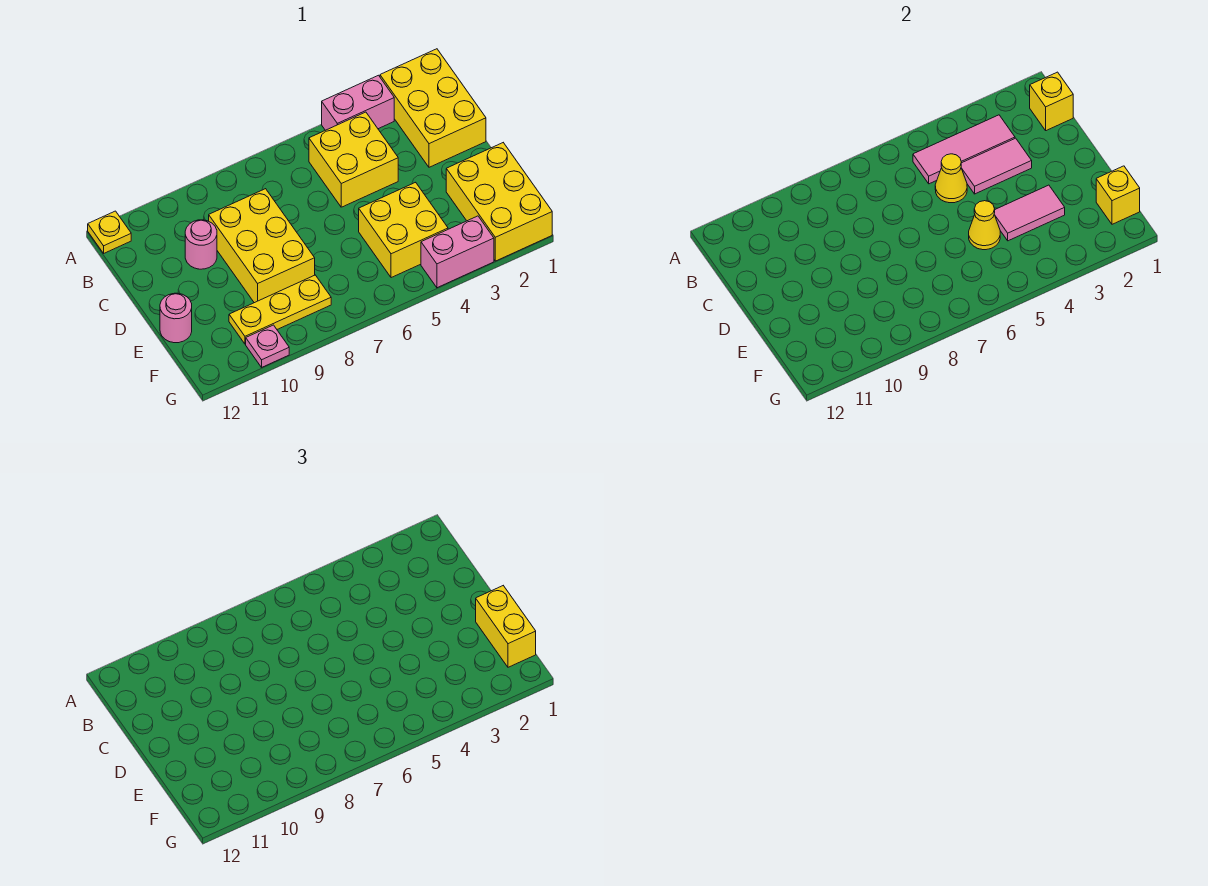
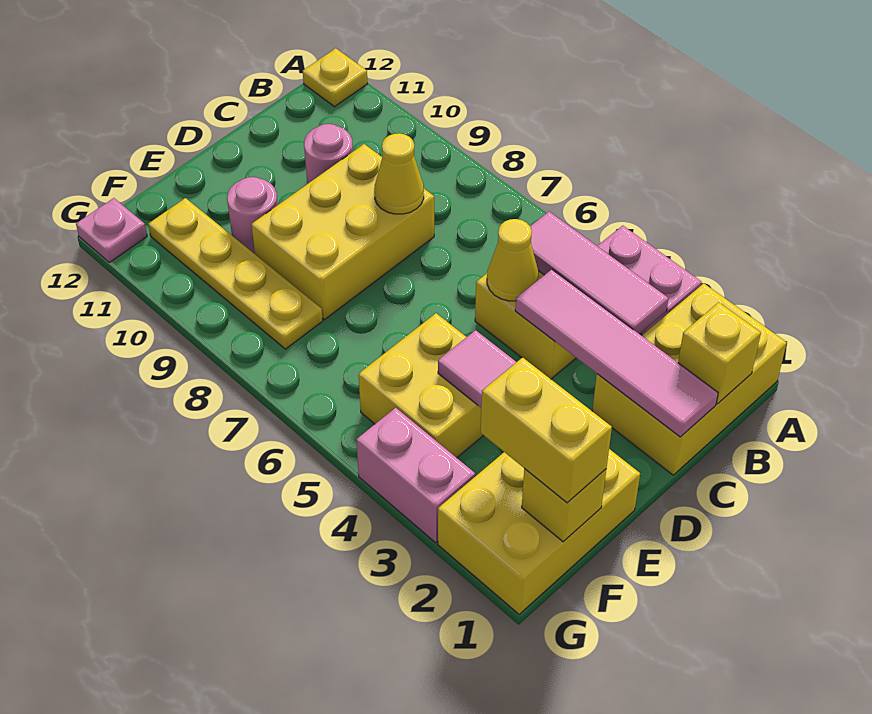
pink 1x2 tile [961,138,1032,194] -> pink 1x4 tile [515,270,718,437]
yellow 1x2 brick [476,586,536,667] -> yellow 1x2 brick turned to [481,357,612,503]
yellow 1x1 cone [969,201,1000,250] -> yellow 1x1 cone moved to [374,133,424,214]
pink 1x1 round brick [160,293,192,343] -> pink 1x1 round brick moved to [227,177,278,254]
yellow 1x3 plate [229,275,331,344] -> yellow 1x4 plate [148,198,323,349]
pink 1x1 plate [246,325,289,367] -> pink 1x1 plate moved to [76,198,147,262]

